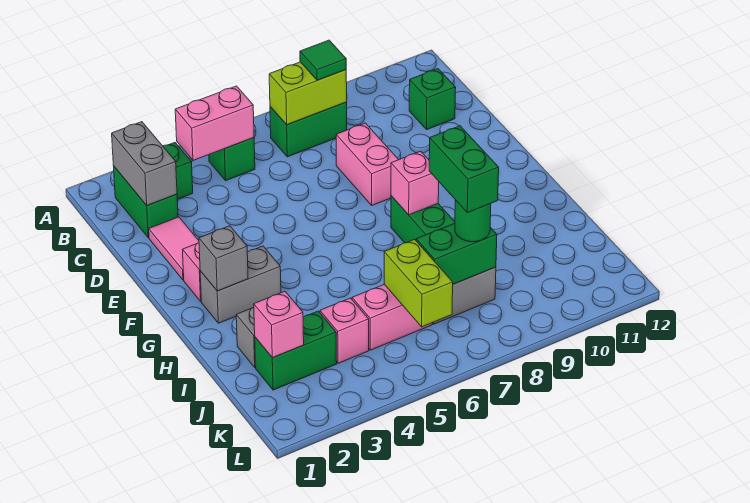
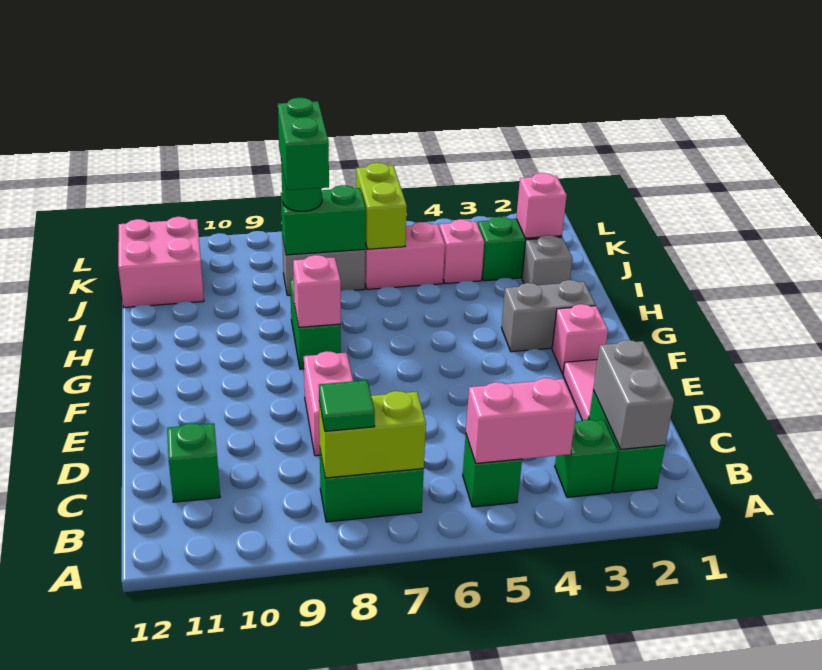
grey 1x1 brick [199,226,248,291] -> none
none -> pink 2x2 brick [118,217,204,307]

